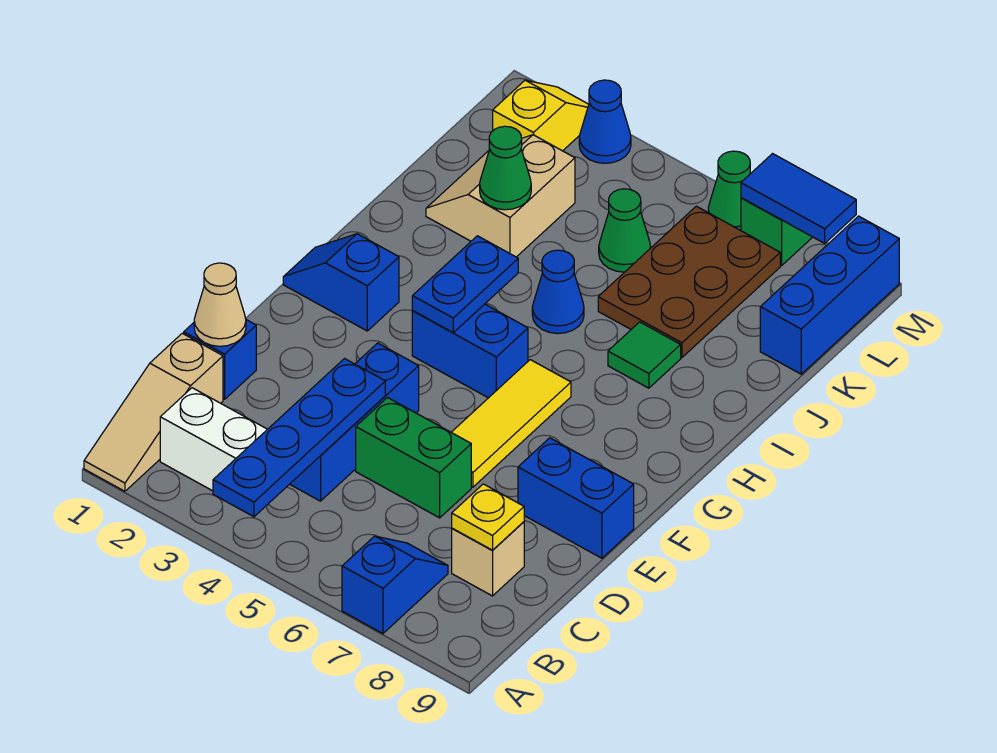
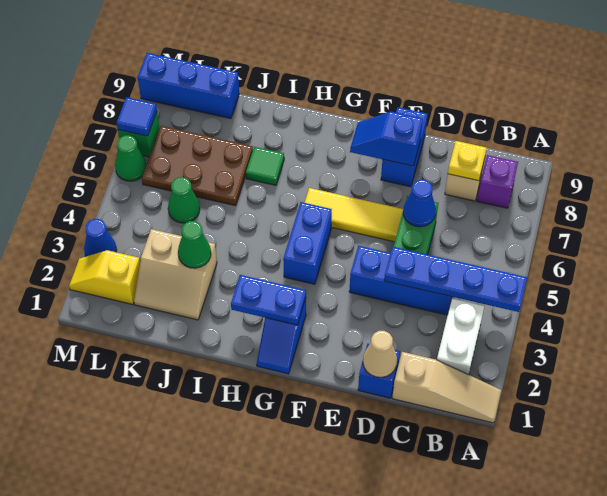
blue 1x2 slope [342,536,448,633] -> blue 1x2 slope moved to [350,112,423,166]
none -> purple 1x1 brick [477,155,518,208]
blue 1x2 plate [412,236,518,333] -> blue 1x2 plate moved to [231,275,306,325]
blue 1x1 cone [532,250,584,334] -> blue 1x1 cone moved to [403,180,436,227]
blue 1x2 tile [741,154,856,243] -> blue 1x1 tile [117,97,157,136]

